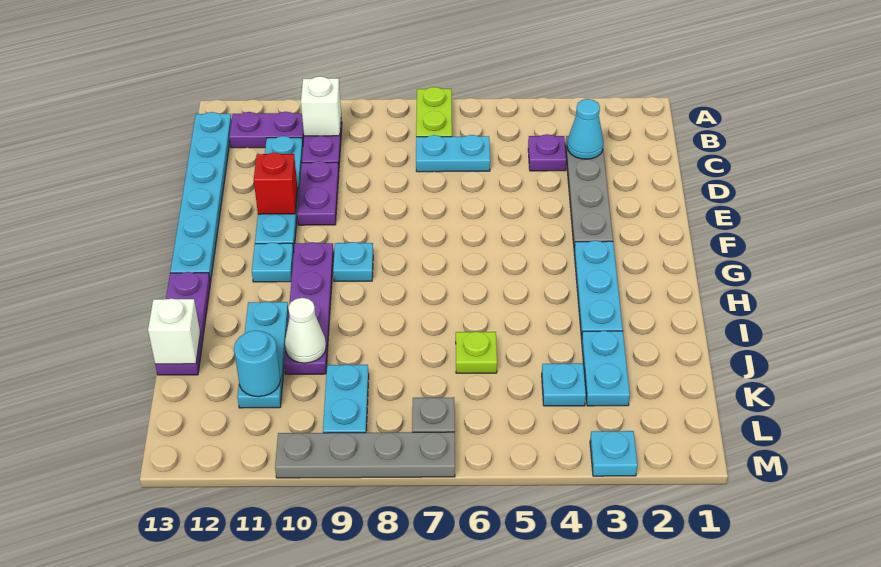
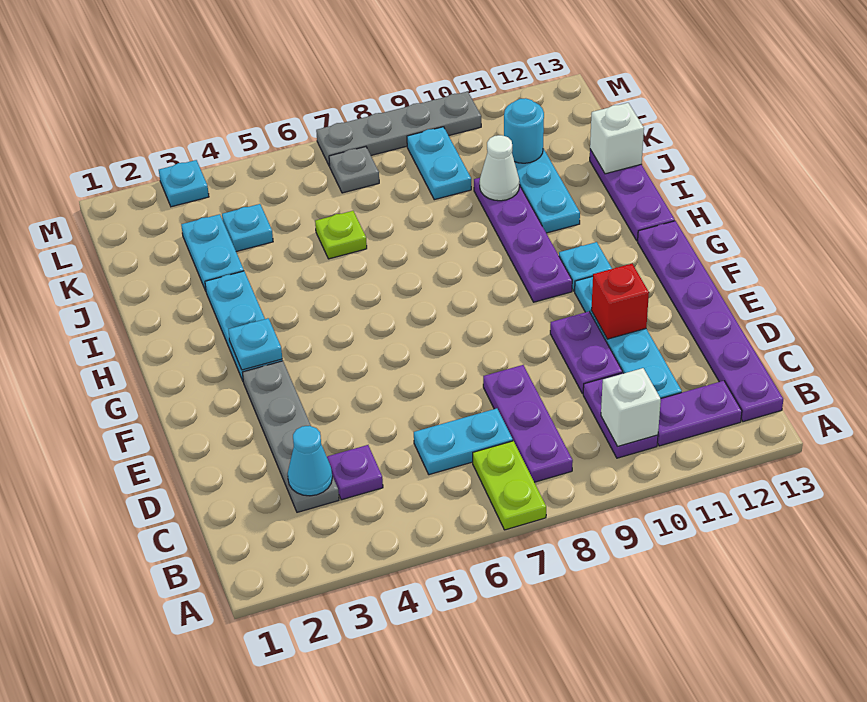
none -> purple 1x3 plate [483,365,573,482]
cyan 1x6 plate [170,112,232,282] -> purple 1x6 plate [638,221,783,422]
cyan 1x1 plate [333,242,373,281] -> cyan 1x1 plate moved to [228,318,282,370]

